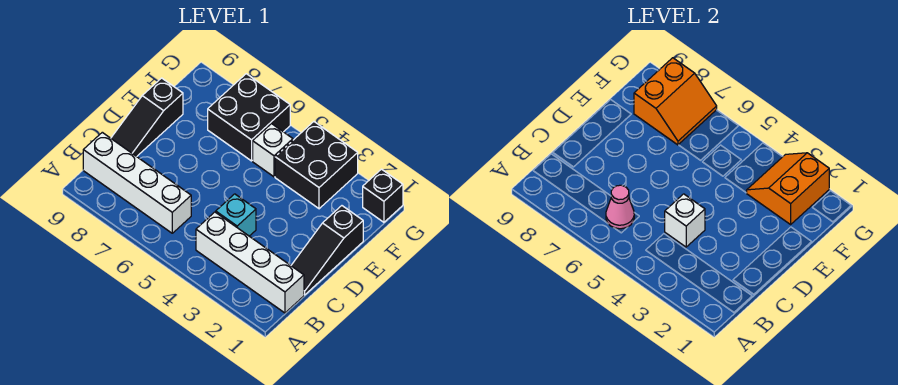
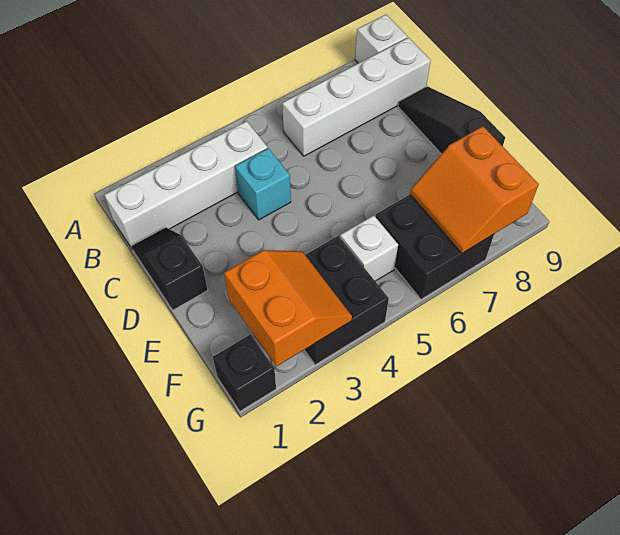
pink 1x1 cone [606,185,634,229] -> none
black 1x3 slope [291,206,363,295] -> black 1x2 slope [132,228,208,310]
white 1x1 brick [665,194,705,247] -> white 1x1 brick moved to [355,15,407,63]

